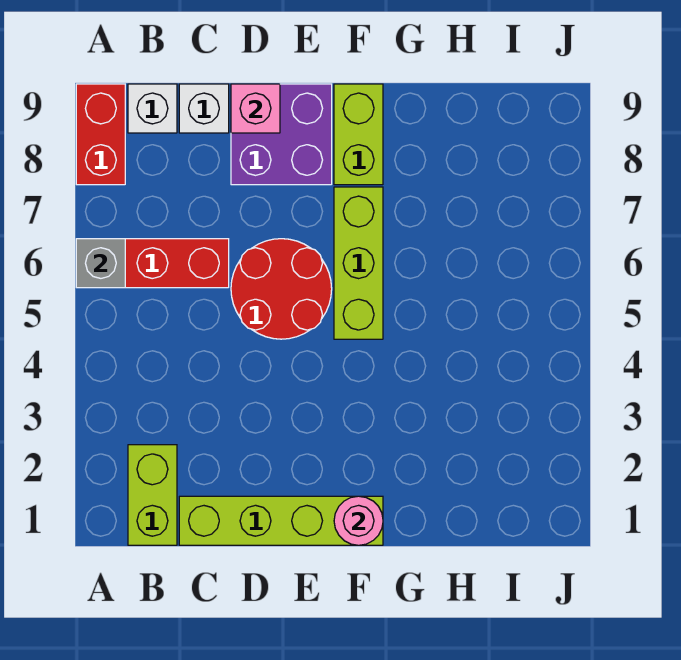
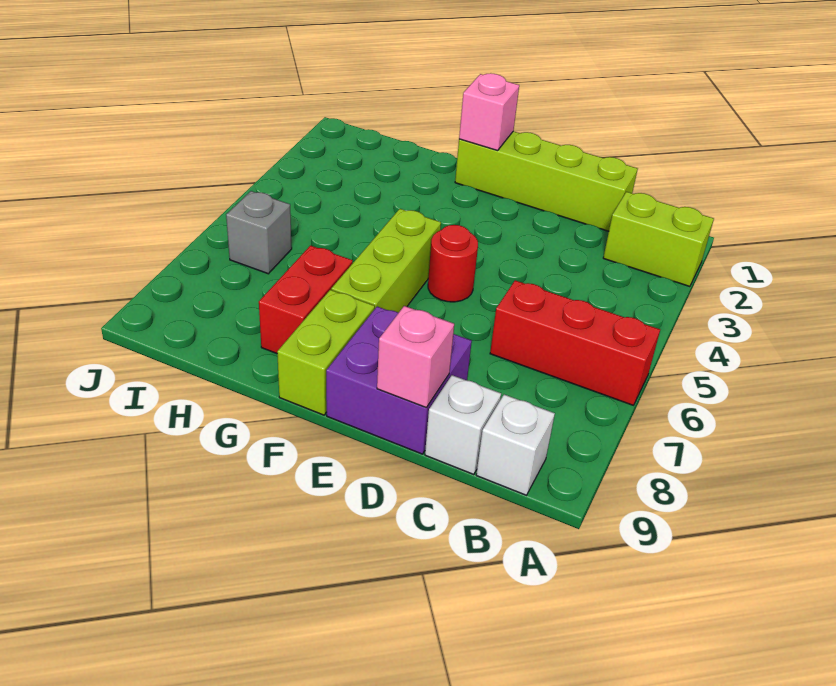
grey 1x1 brick [76,239,125,288] -> grey 1x1 brick moved to [226,191,292,274]
red 1x2 brick [76,84,125,185] -> red 1x2 brick moved to [259,246,353,353]
lime 1x2 brick [128,445,177,545] -> lime 1x2 brick turned to [603,192,714,287]
red 2x2 round brick [231,239,332,339] -> red 1x1 round brick [428,225,478,302]
pink 1x1 round brick [334,496,383,545] -> pink 1x1 brick [459,73,519,151]

